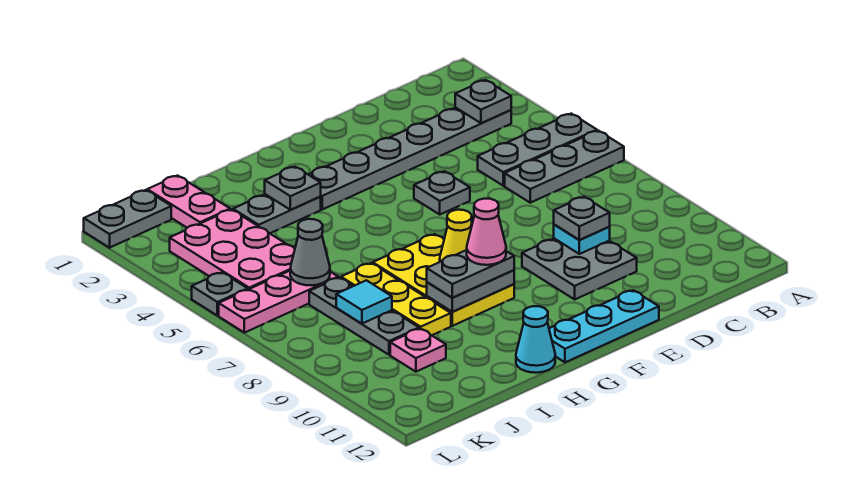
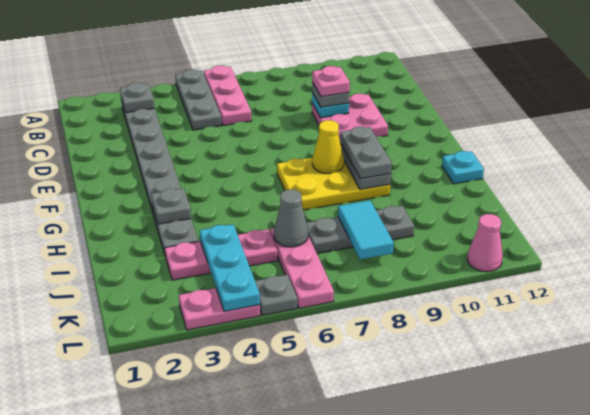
grey 1x3 plate [505,131,624,203] -> pink 1x3 plate [204,66,252,126]
grey 2x2 plate [522,239,637,299] -> pink 2x2 plate [312,94,388,139]
grey 1x1 plate [414,171,470,214] -> none
cyan 1x3 plate [549,290,659,362] -> cyan 1x3 plate moved to [200,224,260,312]
pink 1x1 cone [467,199,506,265] -> pink 1x1 cone moved to [467,214,503,272]
cyan 1x1 cone [516,306,555,373] -> cyan 1x1 plate [442,151,484,184]
yellow 1x3 plate [341,263,451,335] -> none
pink 1x2 plate [147,176,230,228] -> pink 1x2 plate moved to [179,288,260,330]
pink 2x3 plate [170,210,295,289] -> pink 1x3 plate [165,229,277,280]
cyan 1x1 tile [336,280,392,324] -> cyan 1x2 tile [338,200,394,259]
pink 1x1 plate [390,328,446,372] -> pink 1x1 plate moved to [312,66,350,97]
grey 1x2 plate [84,190,171,248] -> none

